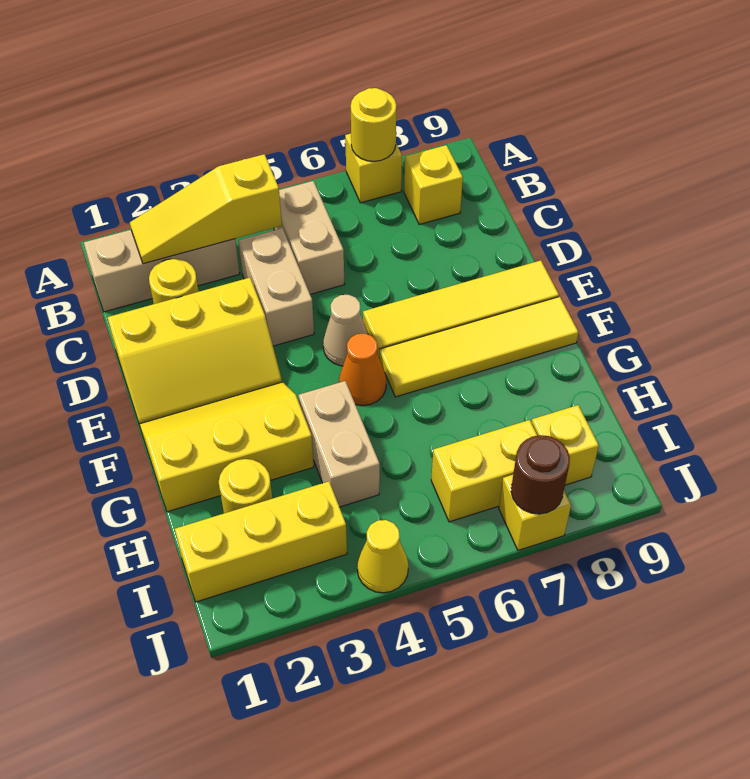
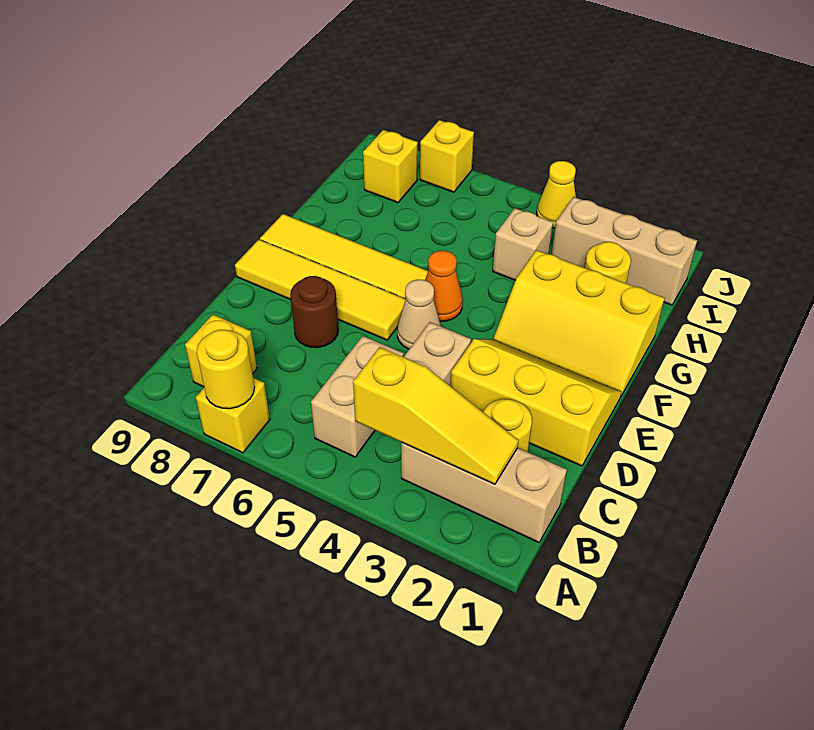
tan 1x2 brick [299,381,380,507] -> tan 1x1 brick [493,208,553,280]
yellow 1x3 brick [175,481,347,602] -> tan 1x3 brick [552,197,697,305]
yellow 1x2 brick [431,420,537,522] -> none
brown 1x1 round brick [511,435,570,514] -> brown 1x1 round brick moved to [290,276,338,348]

